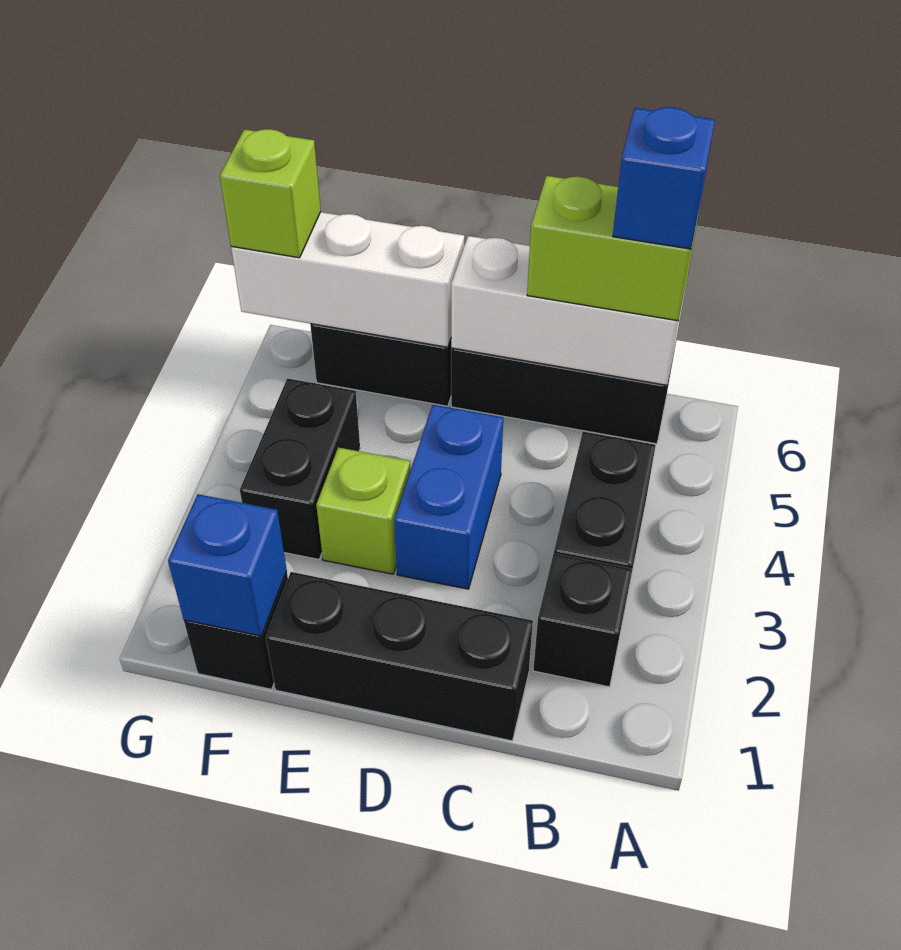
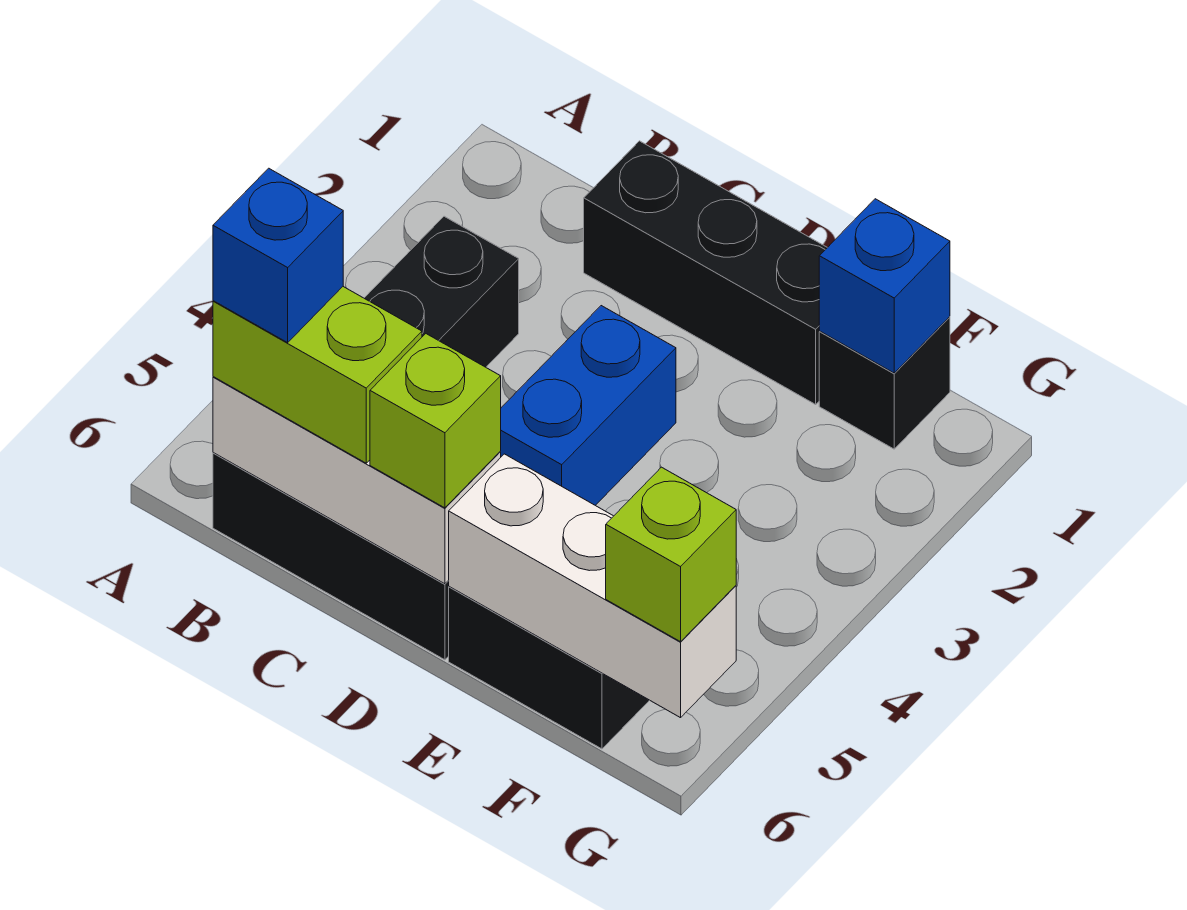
black 1x1 brick [533,554,631,687] -> none
lime 1x1 brick [316,447,410,574] -> lime 1x1 brick moved to [370,334,501,508]
black 1x2 brick [240,378,360,559] -> none

